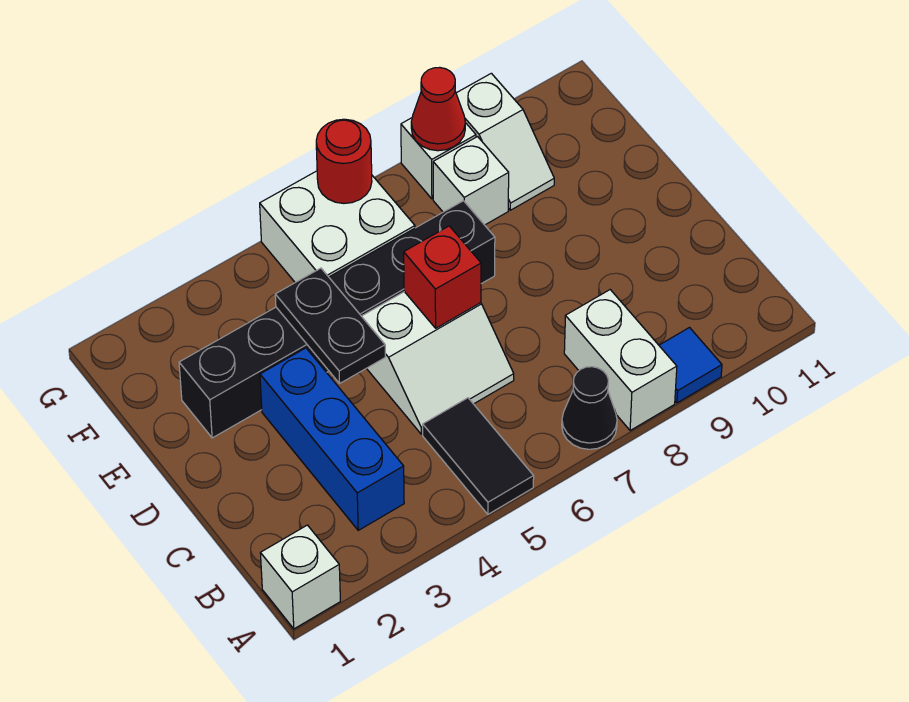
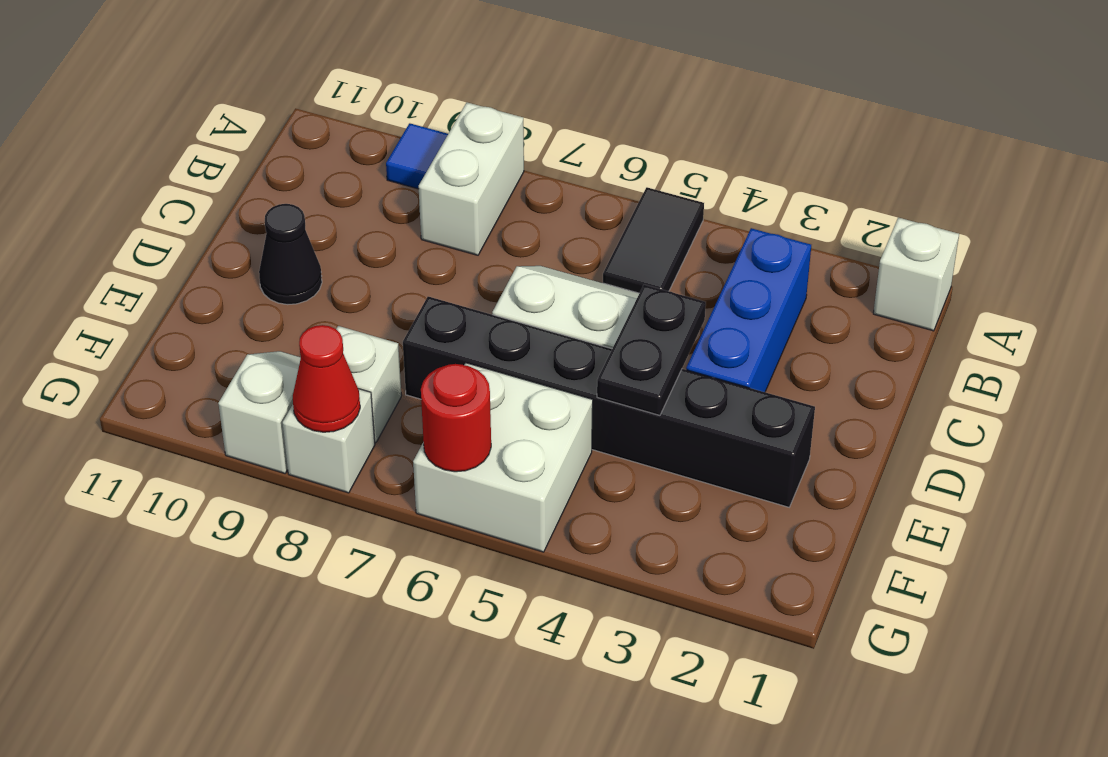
black 1x1 cone [562,367,617,449] -> black 1x1 cone moved to [259,204,322,305]
red 1x1 brick [404,226,481,328] -> none

